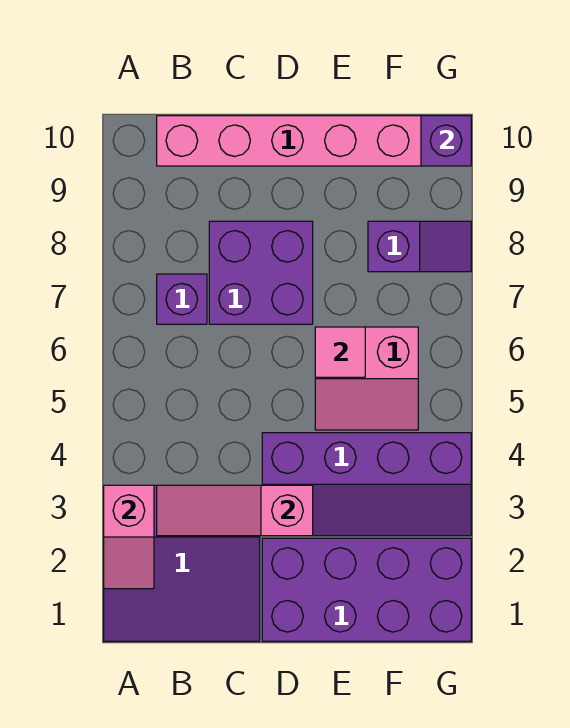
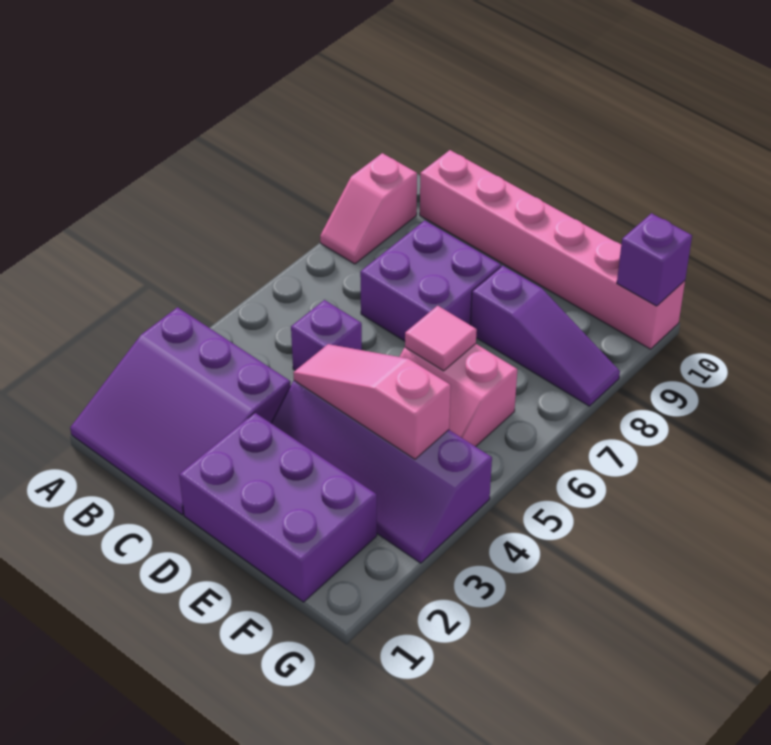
pink 1x2 slope [104,485,154,589] -> pink 1x2 slope moved to [320,153,417,264]
pink 1x3 slope [157,485,313,536] -> pink 1x3 slope moved to [293,344,451,459]
purple 1x1 brick [157,274,207,324] -> purple 1x1 brick moved to [291,300,362,370]
purple 2x4 brick [262,538,471,641] -> purple 2x3 brick [179,413,377,602]
purple 1x2 slope [368,221,471,272] -> purple 1x3 slope [470,266,620,406]

